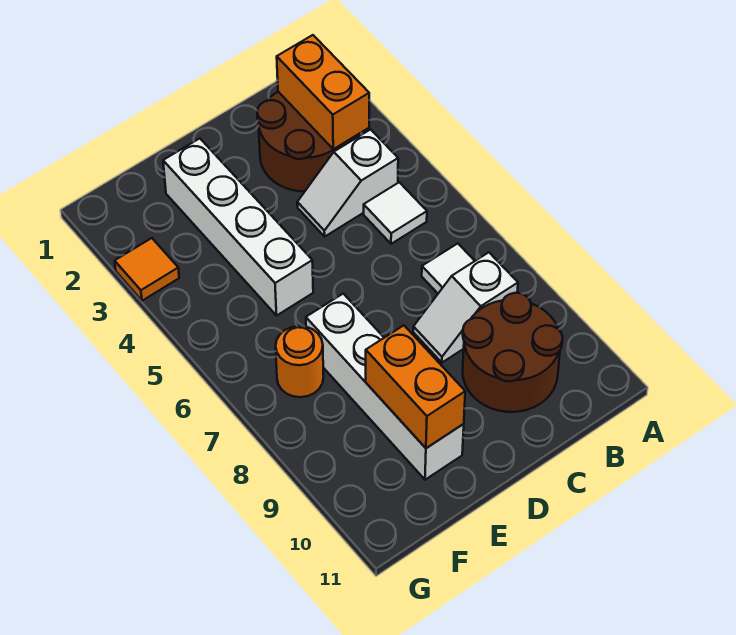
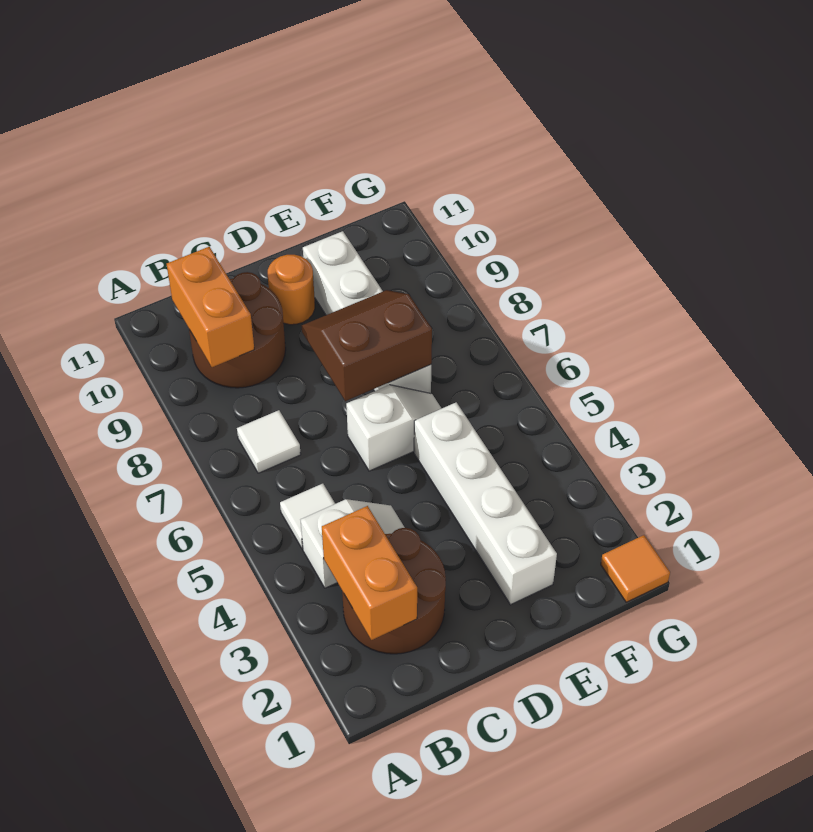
white 1x2 slope [413,252,518,363] -> white 1x2 slope moved to [346,385,442,471]
none -> brown 2x2 slope [302,290,432,401]
orange 1x2 brick [366,326,465,448] -> orange 1x2 brick moved to [167,247,254,367]
orange 1x1 round brick [276,326,324,397] -> orange 1x1 round brick moved to [268,255,315,325]
orange 1x1 tile [115,238,179,301] -> orange 1x1 tile moved to [601,535,670,602]

